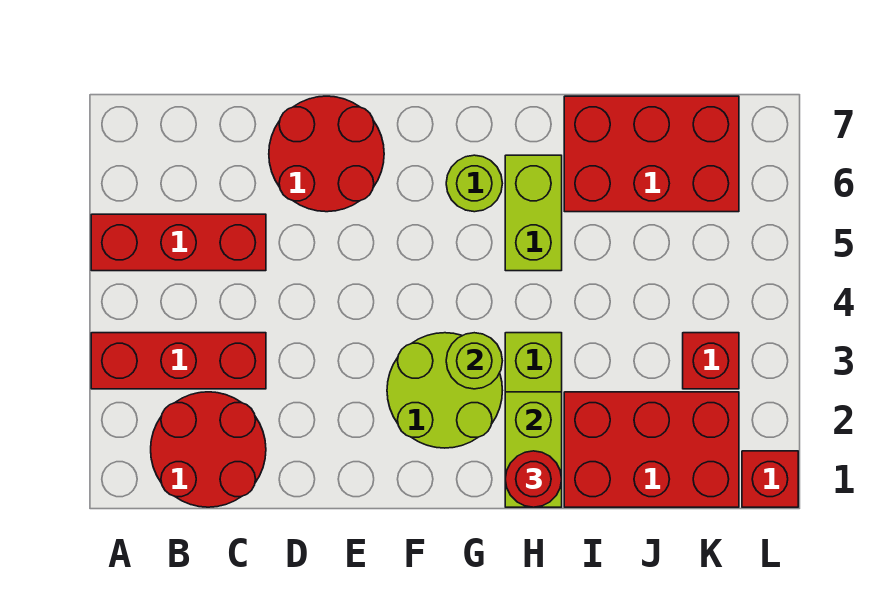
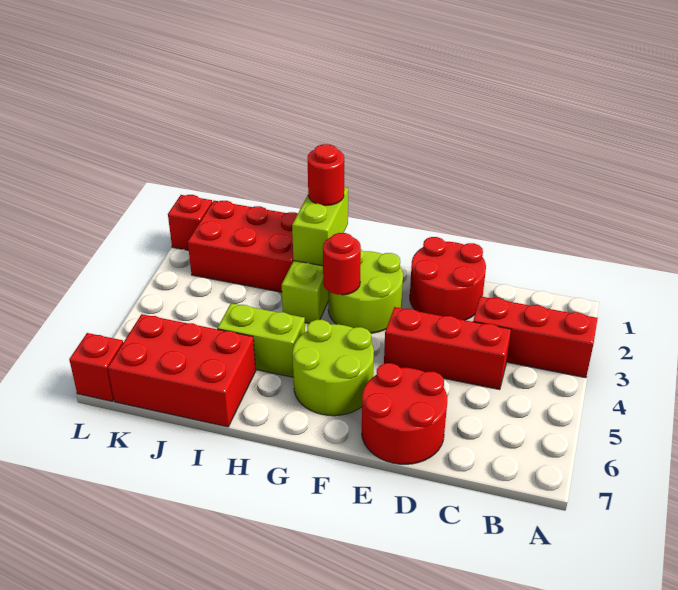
red 1x3 brick [91,214,266,271] -> red 1x3 brick moved to [384,307,511,390]
red 2x2 round brick [151,392,266,507] -> red 2x2 round brick moved to [410,237,486,320]
lime 1x1 round brick [446,333,502,389] -> red 1x1 round brick [323,233,361,295]
lime 1x1 round brick [446,155,502,212] -> lime 2x2 round brick [293,320,374,416]
lime 1x2 brick [505,155,562,271] -> lime 1x2 brick turned to [217,303,305,377]
red 1x1 brick [683,333,739,389] -> red 1x1 brick moved to [69,333,123,401]

